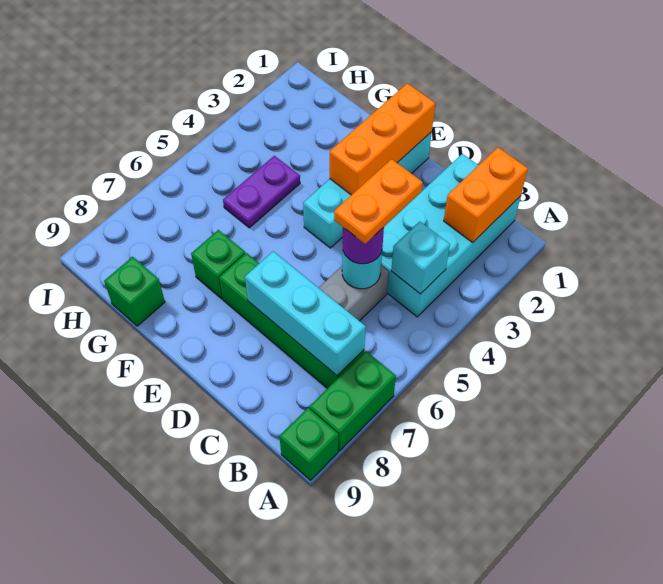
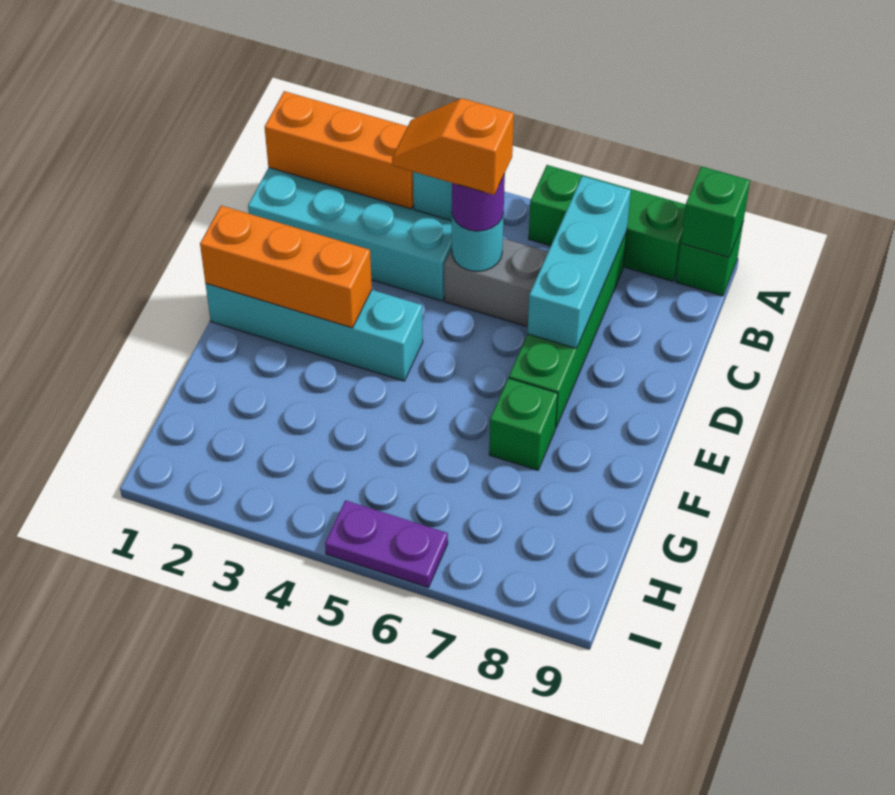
green 1x2 brick [309,351,396,451] -> green 1x3 brick [529,165,686,281]
orange 1x2 brick [444,147,528,242] -> orange 1x3 brick [265,91,414,209]
orange 1x2 plate [334,159,423,244] -> orange 1x2 slope [392,98,514,195]
purple 1x2 plate [223,156,300,228] -> purple 1x2 plate moved to [325,500,448,587]
green 1x1 brick [104,257,165,326] -> green 1x1 brick moved to [681,166,750,257]

